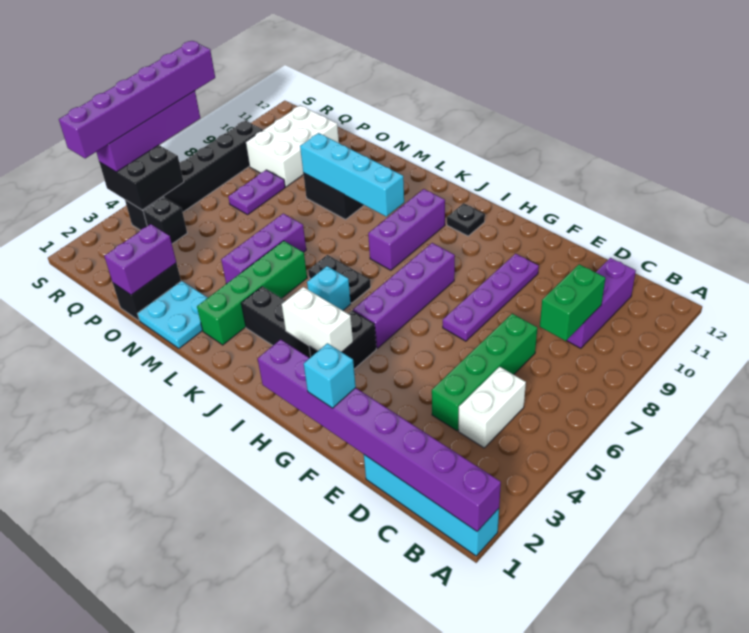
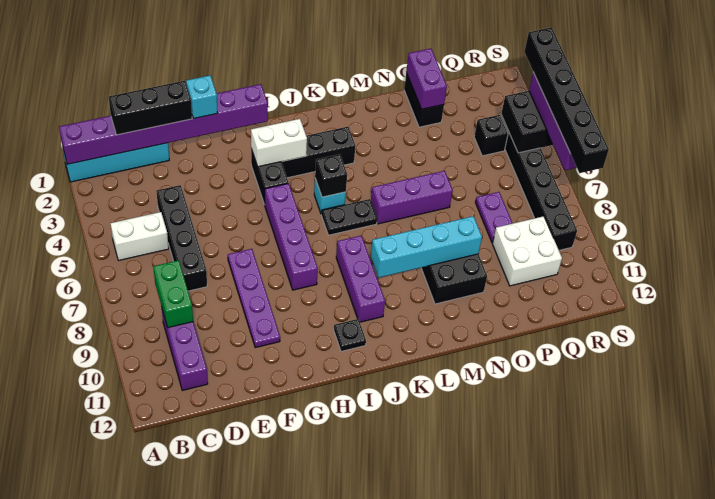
none -> black 1x3 brick [109,81,192,135]
white 1x2 brick [459,367,526,448] -> white 1x2 brick turned to [110,212,169,261]
green 1x4 brick [432,314,537,431] -> black 1x4 brick [157,185,207,291]
none -> black 1x1 brick [315,154,347,197]
green 1x4 brick [197,241,307,345] -> none
cyan 2x2 plate [138,281,208,348] -> none
purple 1x3 brick [221,213,306,284] -> purple 1x3 brick turned to [371,171,453,224]
white 2x3 brick [246,105,339,187] -> white 2x2 brick [493,216,562,286]
purple 1x6 brick [59,41,215,159] -> black 1x6 brick [524,28,609,173]

